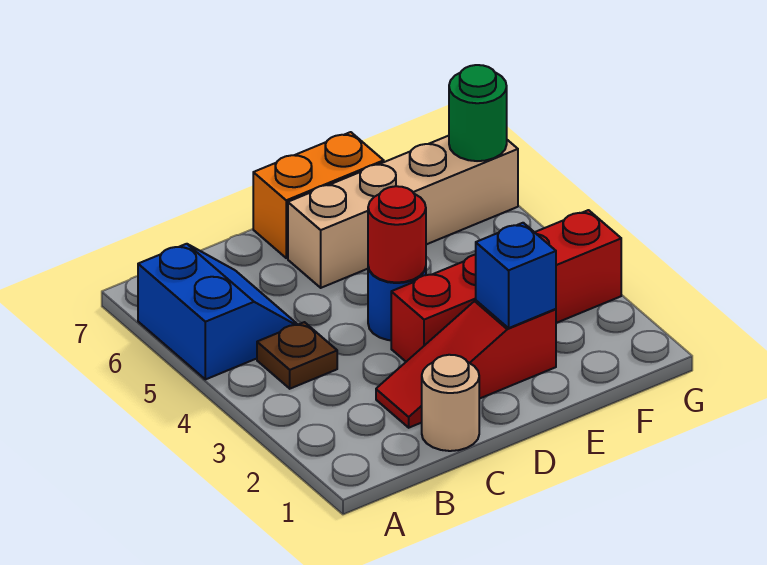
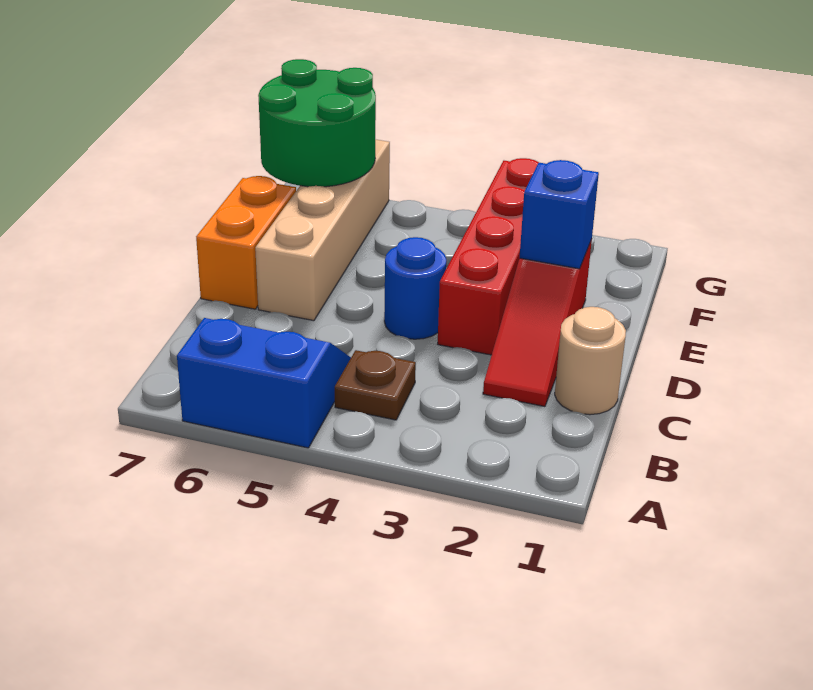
red 1x1 round brick [368,186,426,283] -> none
green 1x1 round brick [449,65,507,161] -> green 2x2 round brick [258,59,376,187]

